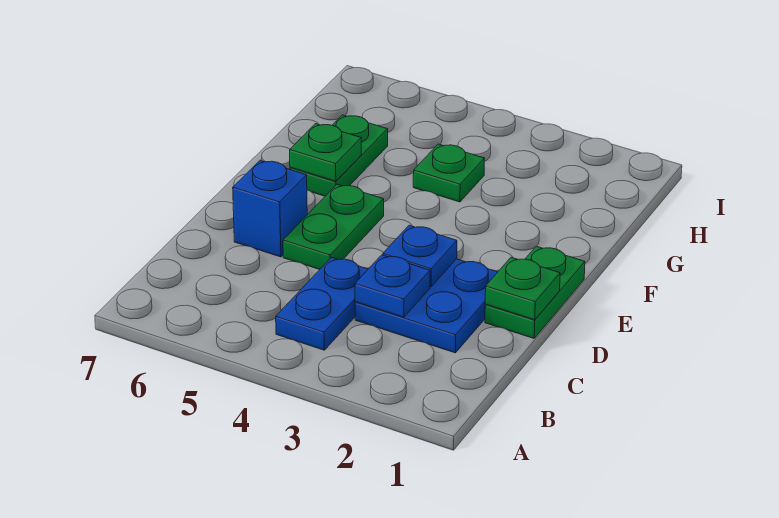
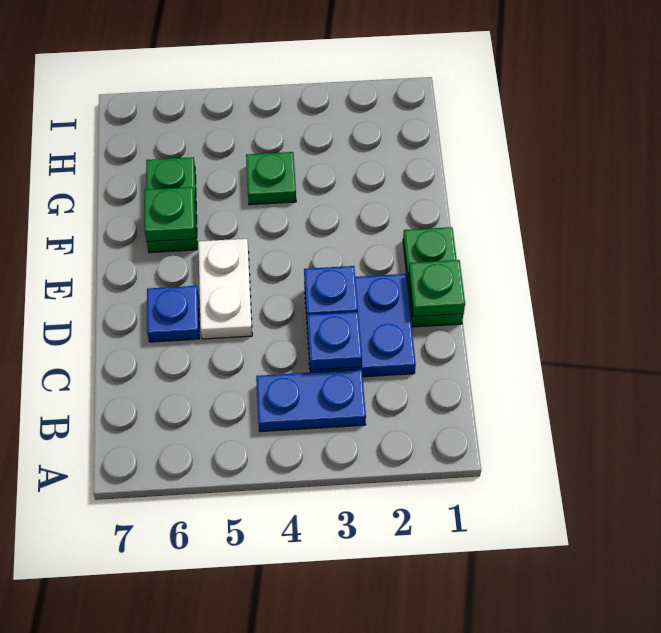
blue 1x2 plate [276,257,368,350] -> blue 1x2 plate turned to [256,370,366,432]
green 1x2 plate [283,184,384,269] -> white 1x2 plate [198,239,252,339]
blue 1x1 brick [233,160,307,257] -> blue 1x1 plate [147,286,200,342]

